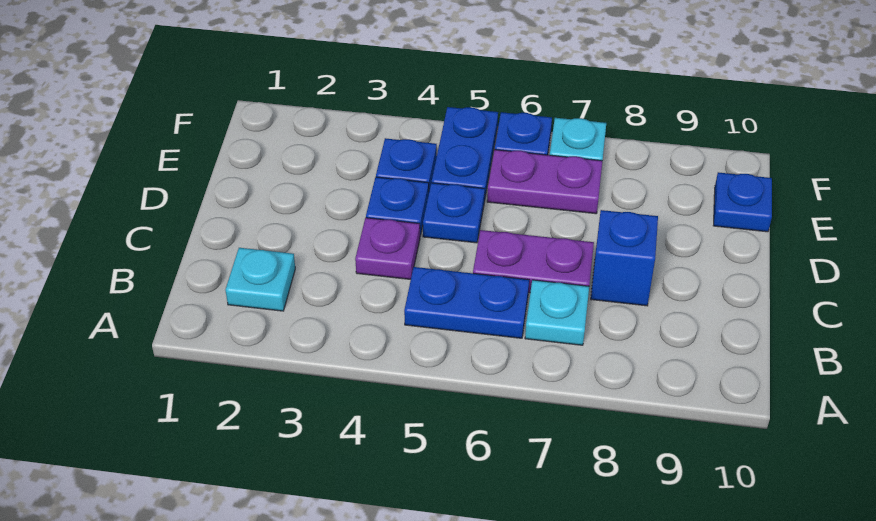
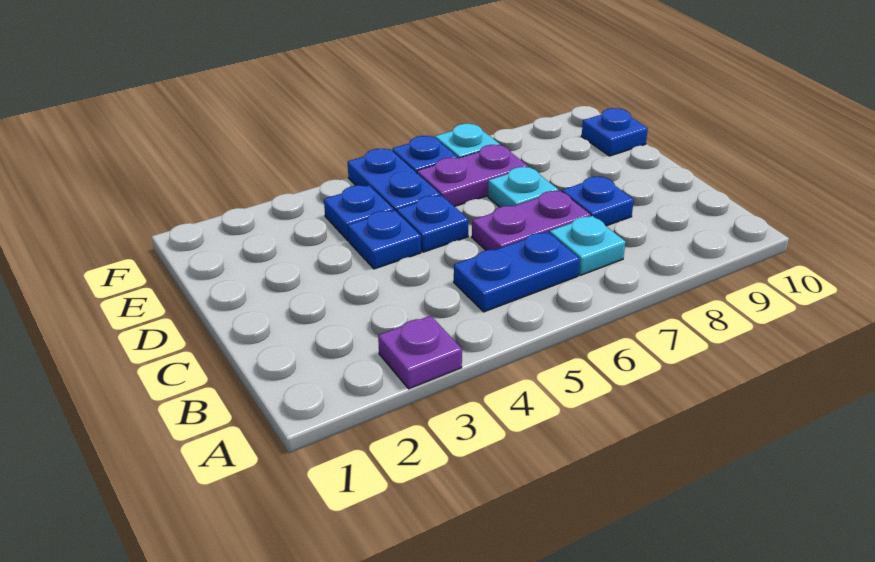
cyan 1x1 plate [225,248,295,311] -> cyan 1x1 plate moved to [488,167,558,207]
purple 1x1 plate [355,218,420,279] -> purple 1x1 plate moved to [378,316,462,389]
blue 1x1 brick [591,210,658,306] -> blue 1x1 plate [562,177,634,226]

